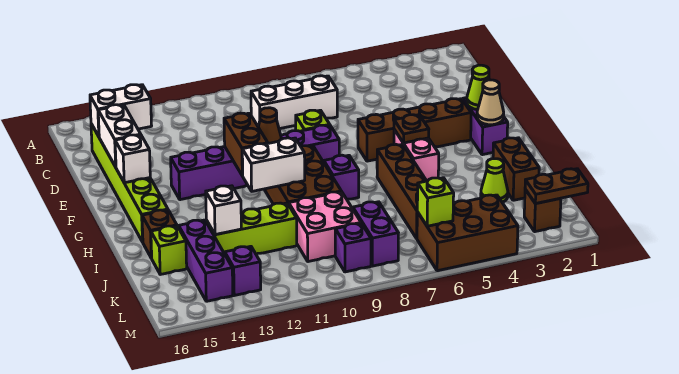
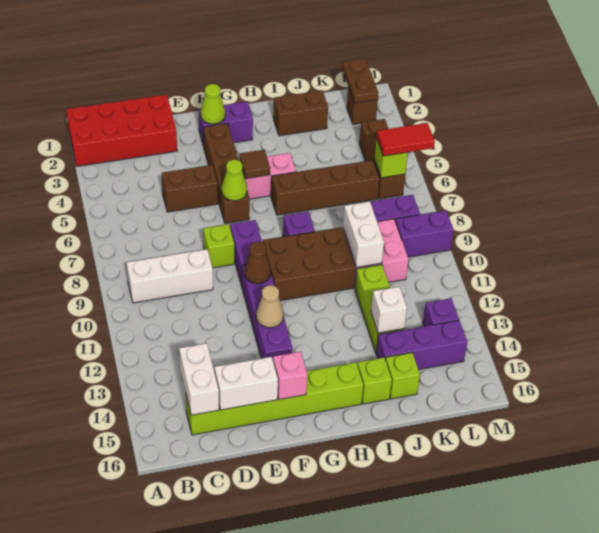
none -> red 2x4 brick [66,95,177,166]
white 1x3 brick [251,76,337,129] -> white 1x3 brick turned to [127,249,213,303]
brown 1x2 brick [224,113,268,176] -> brown 1x2 brick moved to [162,165,218,212]
white 1x1 brick [115,135,150,183] -> pink 1x1 brick [273,352,307,400]
tan 1x1 cone [477,80,504,125] -> tan 1x1 cone moved to [256,285,284,328]
brown 1x1 plate [394,115,429,143] -> brown 1x1 tile [240,150,270,179]
white 1x2 brick [242,138,305,191] -> white 1x2 brick moved to [343,202,384,267]
brown 1x1 brick [142,210,177,258] -> lime 1x1 brick [357,358,392,404]
lime 1x1 cone [481,159,508,202] -> lime 1x1 cone moved to [222,160,247,201]
brown 2x3 brick [417,195,518,271] -> brown 1x3 brick [359,119,405,199]
none -> red 1x2 tile [377,123,435,156]
purple 1x1 brick [335,223,371,272] -> purple 1x2 brick [395,210,454,257]

